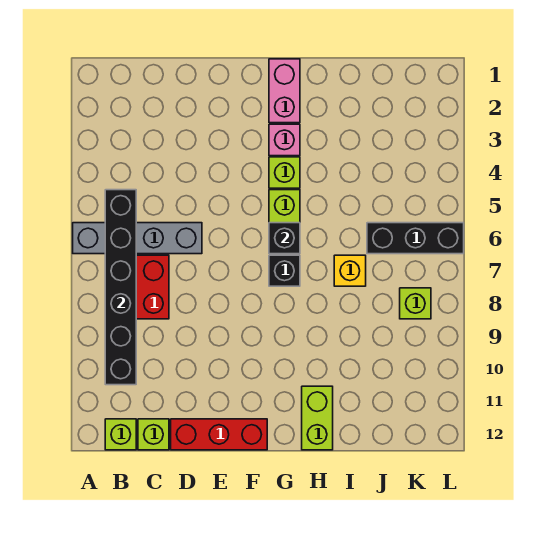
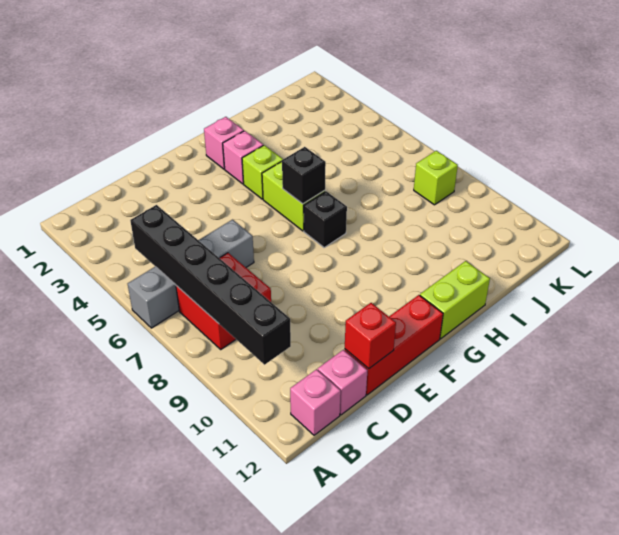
lime 1x1 brick [105,419,136,450] -> pink 1x1 brick [290,369,341,435]
lime 1x1 brick [138,419,169,450] -> pink 1x1 brick [318,350,368,415]
none -> red 1x1 brick [345,303,396,369]
pink 1x2 brick [269,59,300,123] -> pink 1x1 brick [204,117,244,169]
lime 1x2 brick [302,386,333,450] -> lime 1x2 brick turned to [420,261,490,339]
yellow 1x1 brick [334,255,366,286] -> none
black 1x3 brick [367,223,464,254] -> none

